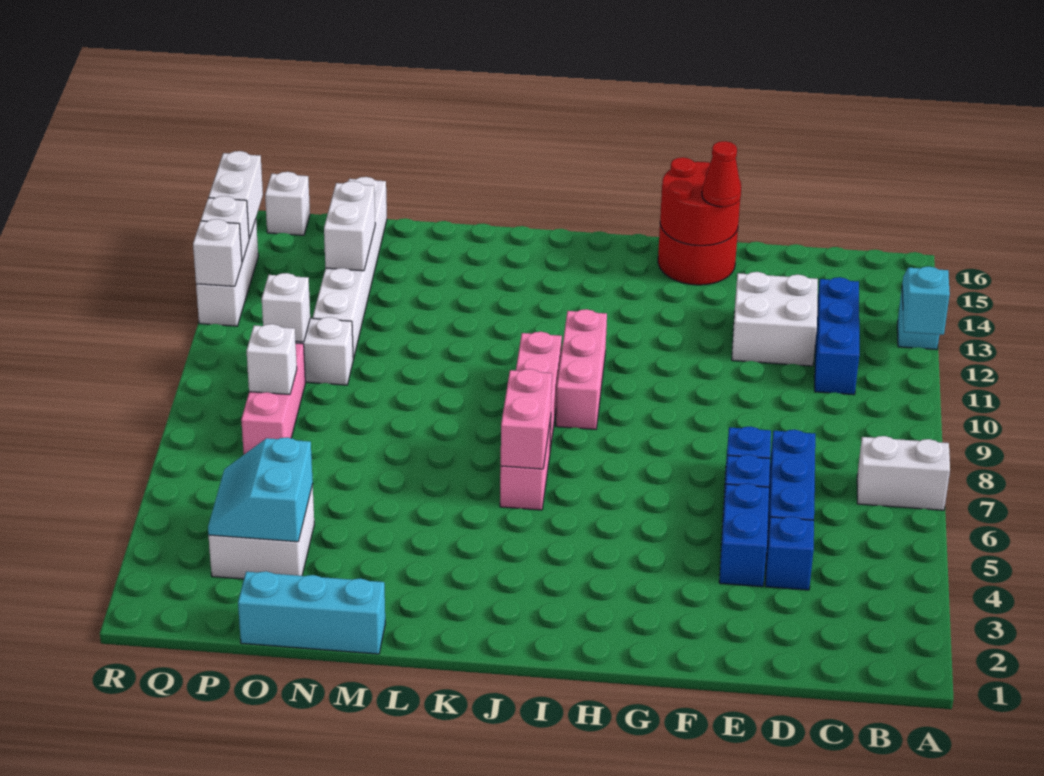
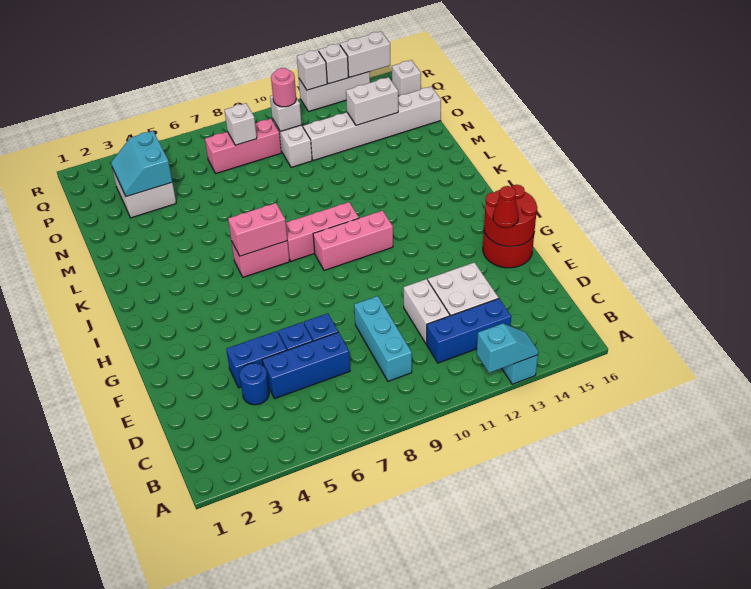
white 1x2 brick [857,436,950,510] -> white 1x2 brick moved to [404,279,450,344]
blue 1x1 brick [765,517,814,590] -> blue 1x1 round brick [240,363,269,405]
cyan 1x3 brick [238,571,385,654] -> cyan 1x3 brick moved to [354,296,412,381]
cyan 2x2 slope [208,437,313,542] -> cyan 2x2 slope turned to [111,131,172,197]
none -> pink 1x1 round brick [271,68,296,107]

